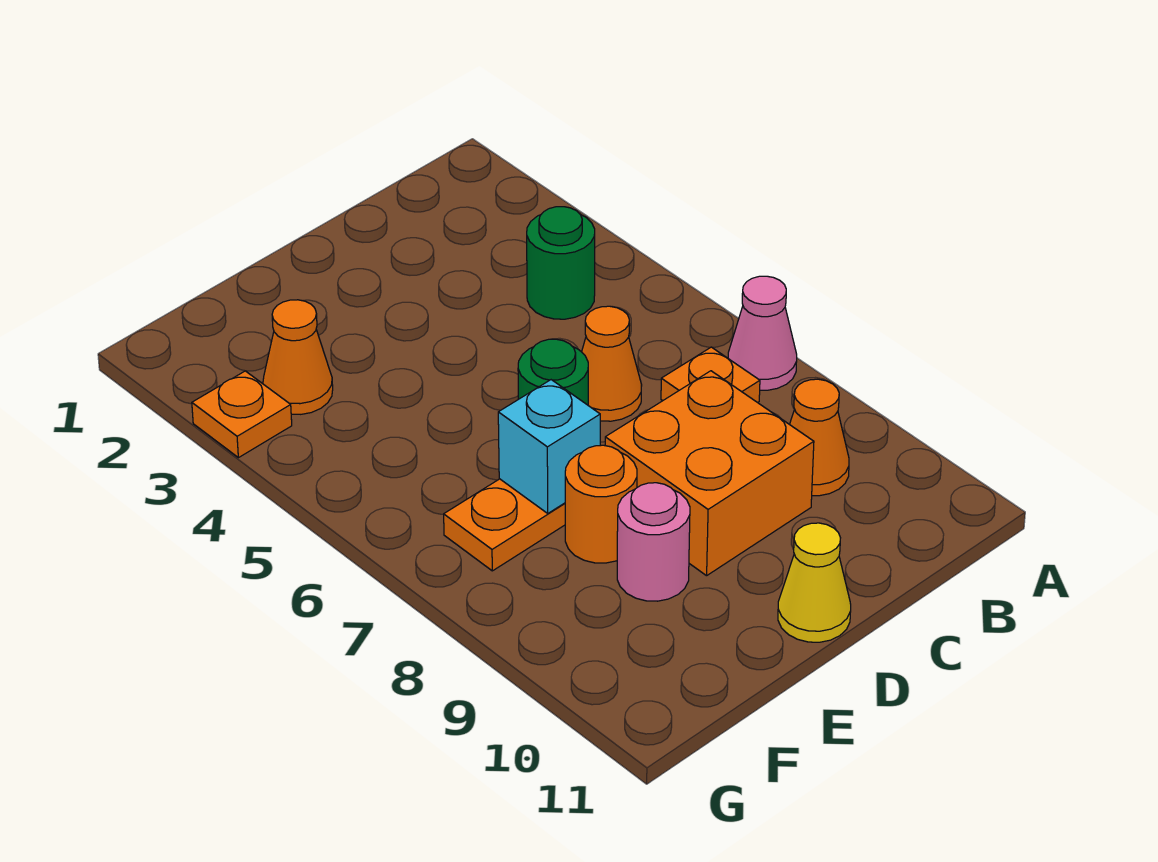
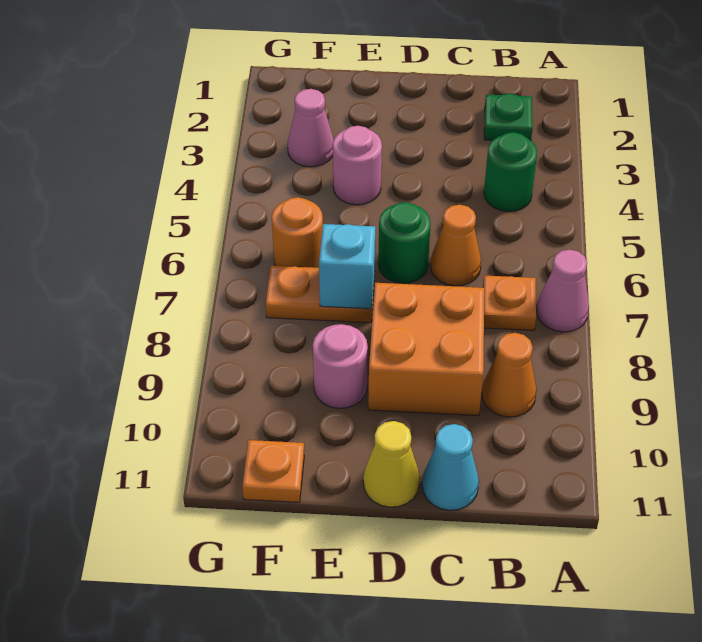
none -> green 1x1 plate [484,94,533,140]
none -> cyan 1x1 cone [422,424,479,510]
none -> pink 1x1 round brick [333,126,382,205]
orange 1x1 round brick [565,445,637,563] -> orange 1x1 round brick moved to [272,197,323,268]
orange 1x1 cone [263,300,333,414] -> pink 1x1 cone [288,89,334,167]
orange 1x1 plate [192,371,292,458] -> orange 1x1 plate moved to [242,440,304,502]

